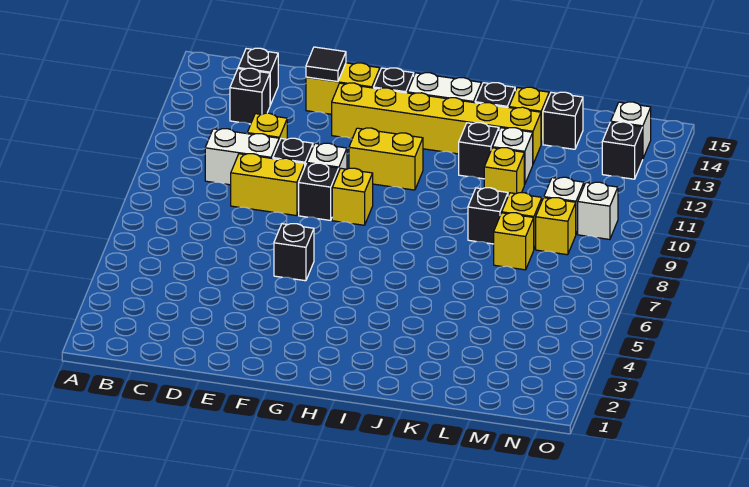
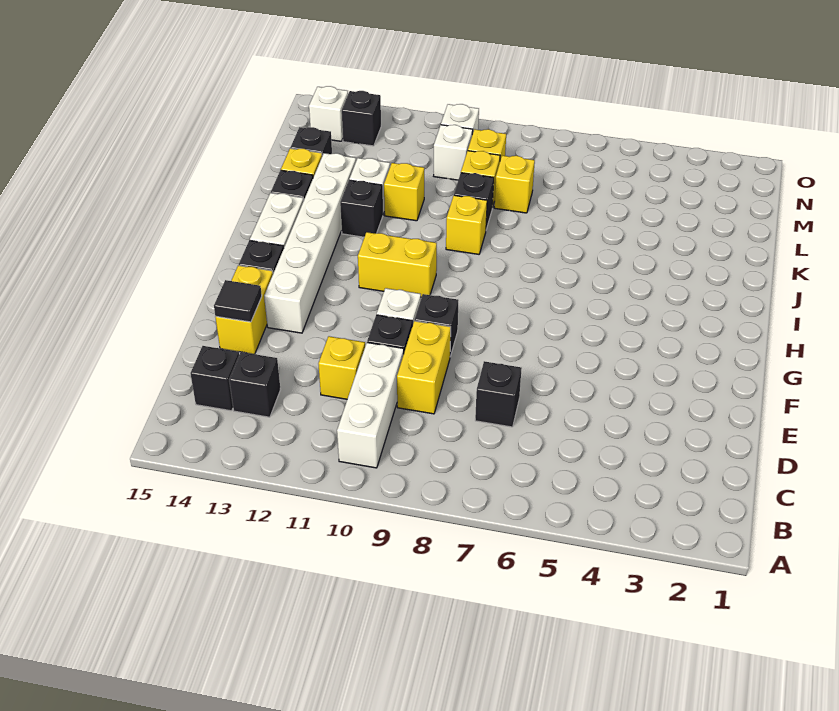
white 1x2 brick [205,129,279,185] -> white 1x3 brick [337,343,404,468]
black 1x1 brick [274,224,314,281] -> black 1x1 brick moved to [475,361,522,427]
yellow 1x6 brick [332,83,541,164] -> white 1x6 brick [264,153,356,333]
yellow 1x1 brick [332,168,373,225] -> yellow 1x1 brick moved to [446,195,487,254]
yellow 1x2 brick [349,128,423,190] -> yellow 1x2 brick turned to [358,232,437,297]

